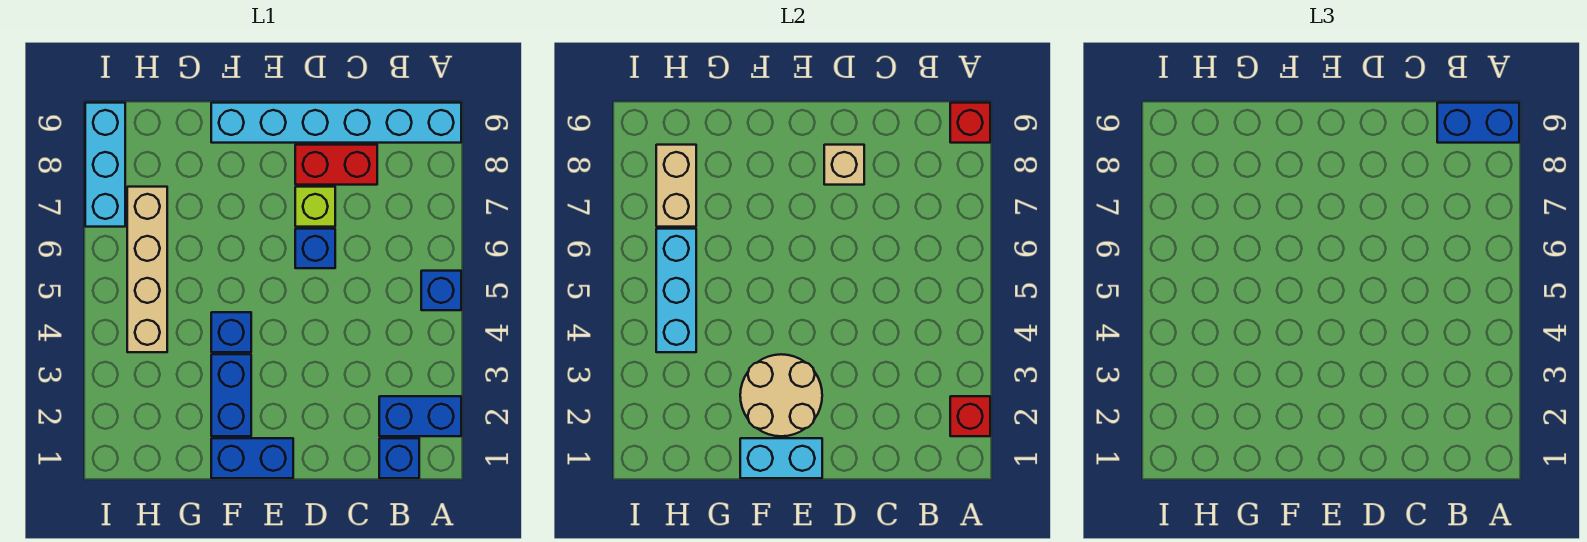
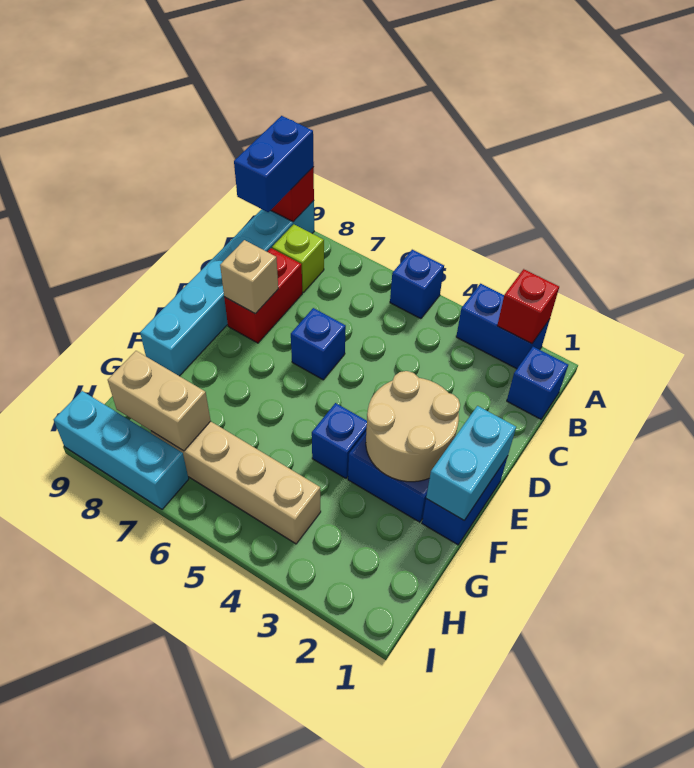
blue 1x2 brick [379,396,461,436] -> blue 1x2 brick turned to [456,284,550,369]
lime 1x1 brick [295,187,335,227] -> lime 1x1 brick moved to [272,224,324,292]
cyan 1x3 brick [656,229,696,352] -> none

